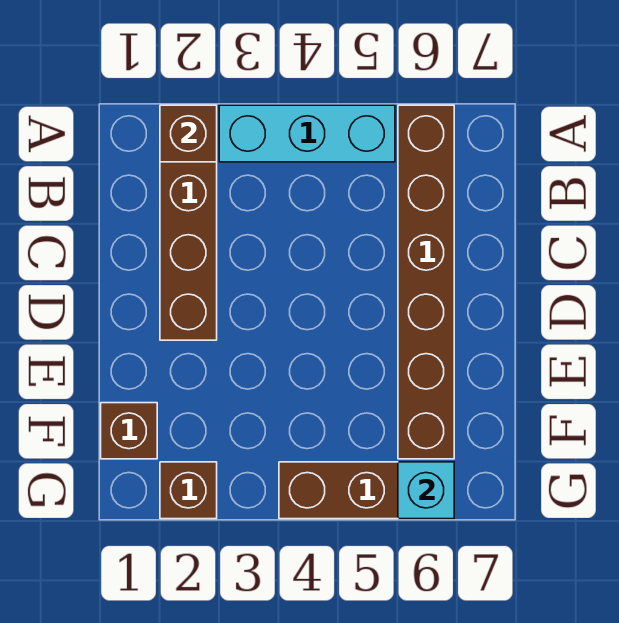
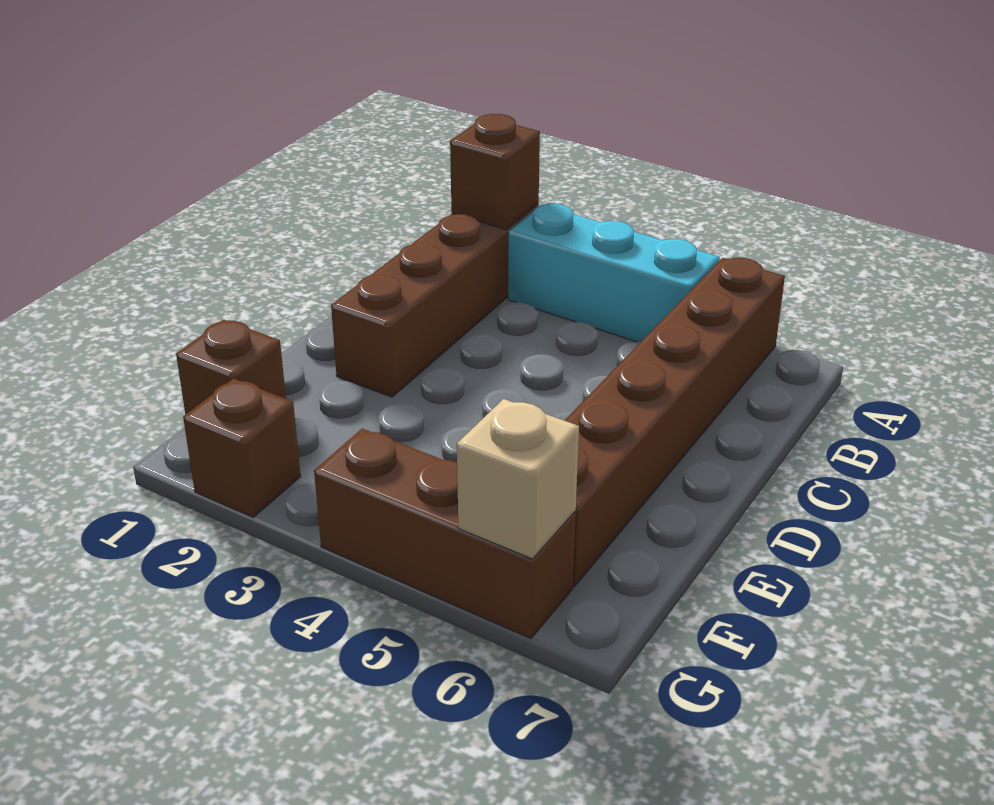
cyan 1x1 brick [398,462,454,519] -> tan 1x1 brick [457,399,579,559]

